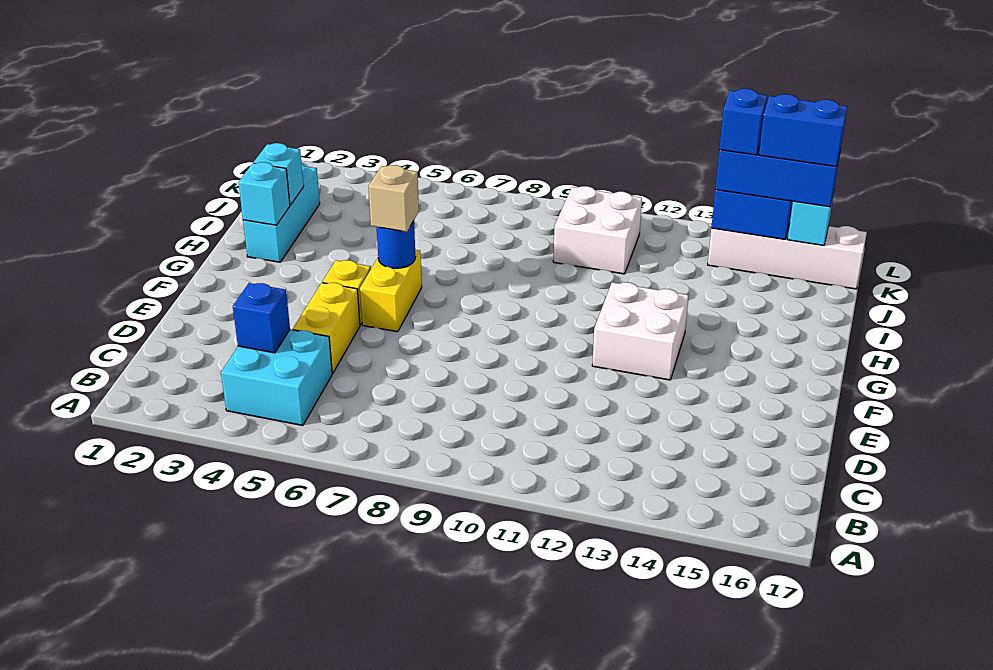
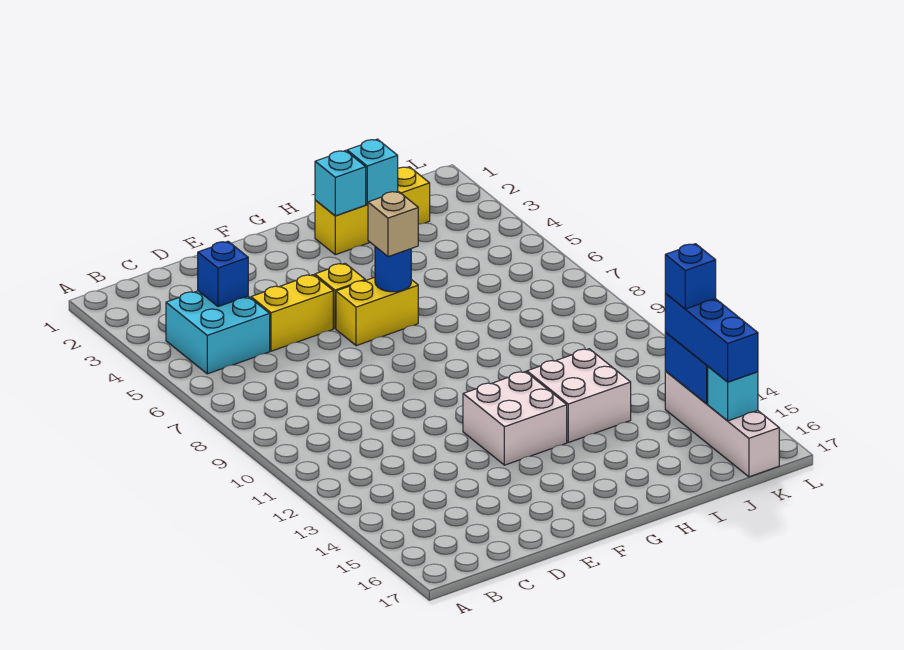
cyan 1x3 brick [243,164,320,262] -> yellow 1x3 brick [315,167,430,255]
white 2x2 brick [553,186,642,274] -> white 2x2 brick moved to [527,349,631,442]
blue 1x2 brick [759,94,847,167] -> none

